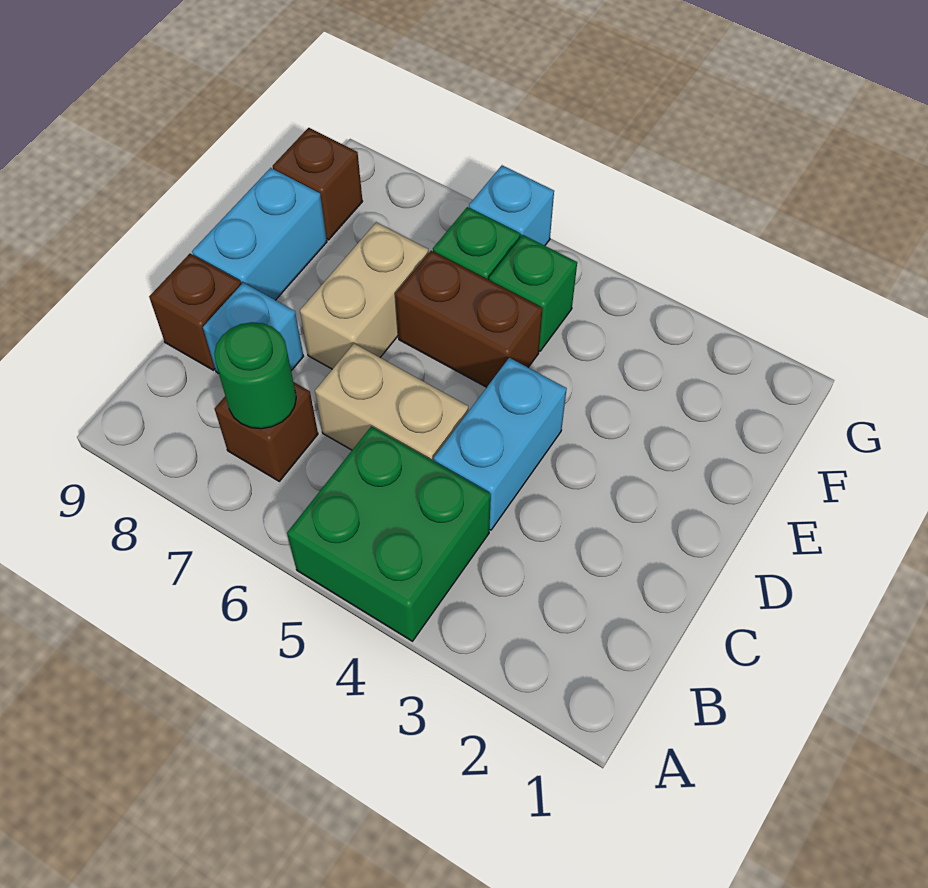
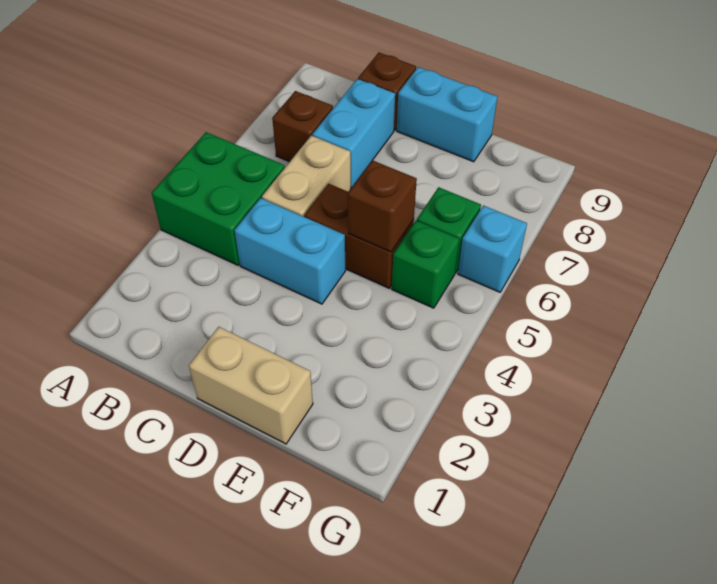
green 1x1 round brick [214,322,296,429] -> none
cyan 1x1 brick [203,283,304,373] -> cyan 1x2 brick [312,79,395,188]
tan 1x2 brick [300,222,429,369] -> tan 1x2 brick moved to [189,327,313,444]
brown 1x2 brick [395,251,543,387] -> brown 1x2 brick turned to [304,184,414,288]
brown 1x1 brick [273,128,363,240] -> brown 1x1 brick moved to [348,160,417,252]

